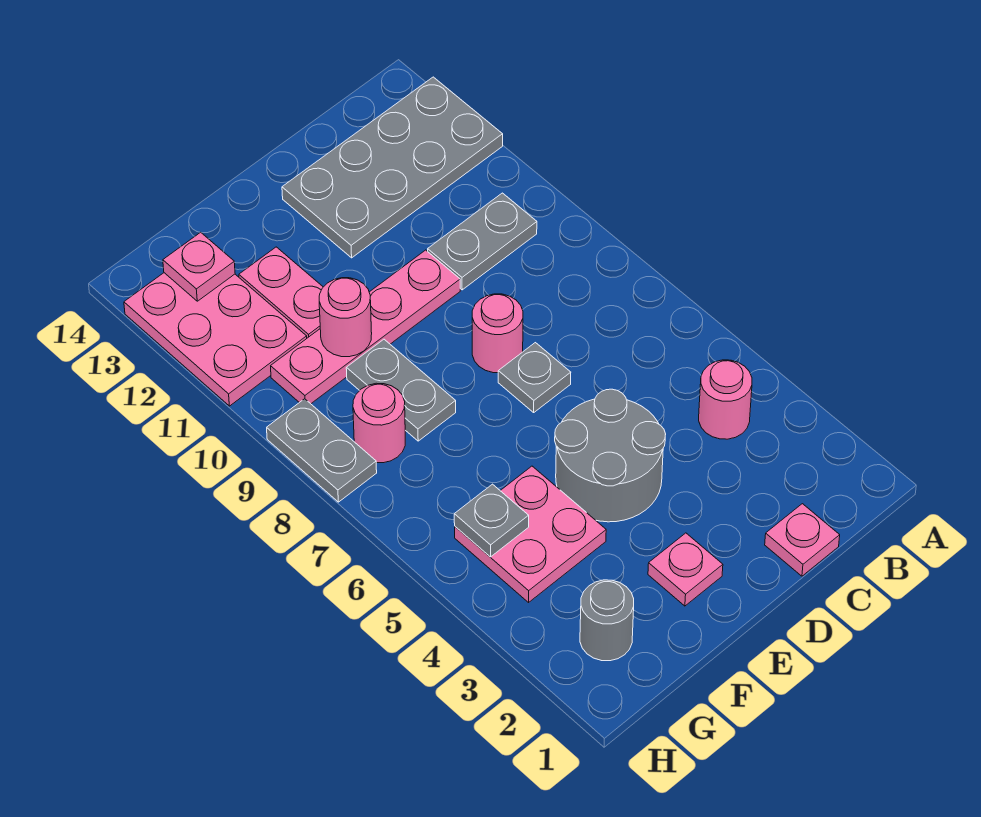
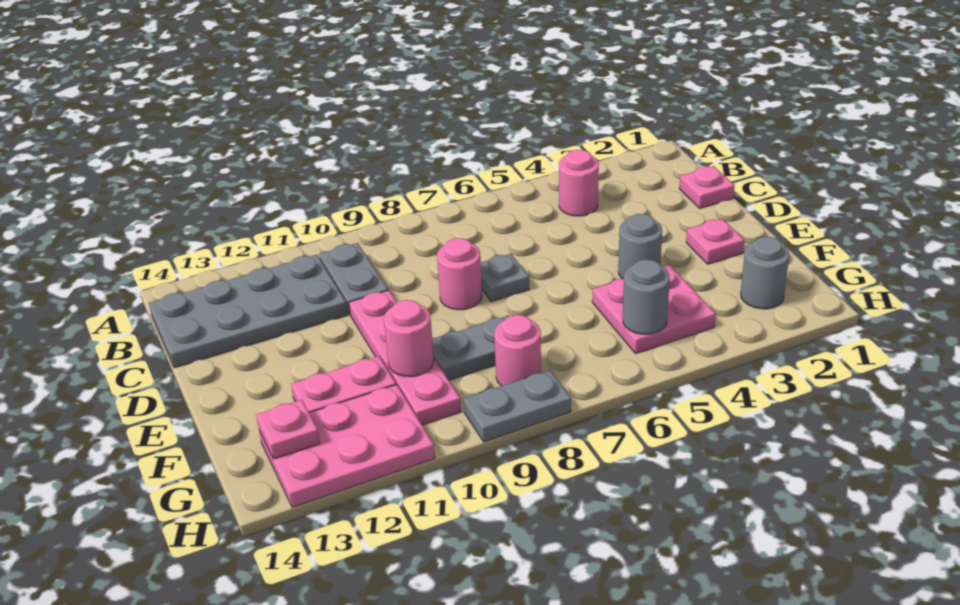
grey 2x4 plate [282,77,503,258] -> grey 2x4 plate turned to [149,255,348,368]
grey 2x2 round brick [555,389,666,522] -> grey 1x1 round brick [618,214,662,279]
grey 1x1 plate [454,484,529,557] -> grey 1x1 round brick [623,260,670,334]

